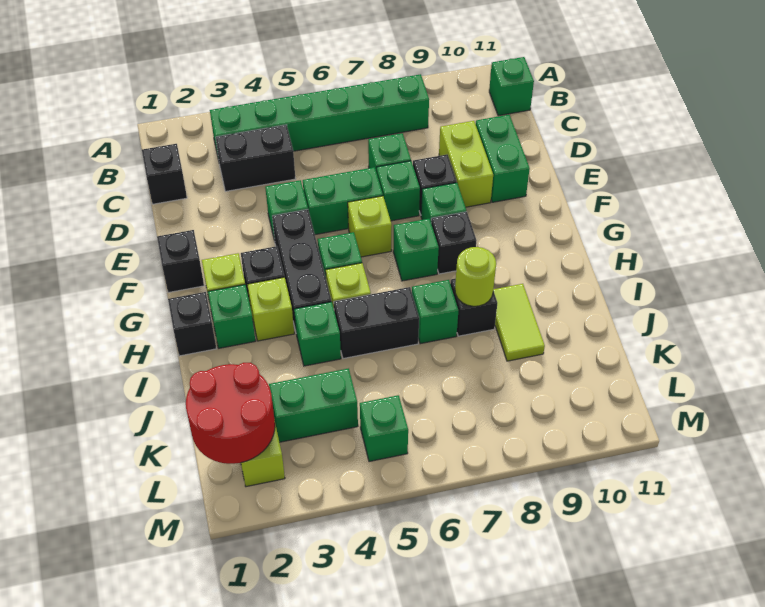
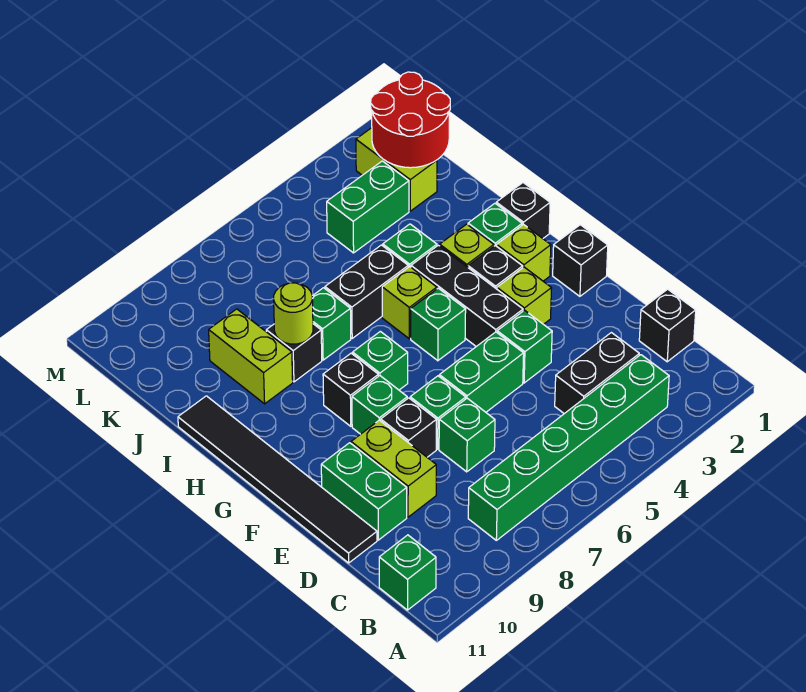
none -> black 1x6 tile [178,396,377,563]
lime 1x1 brick [348,196,392,257] -> lime 1x1 brick moved to [497,267,552,324]
lime 1x2 tile [493,284,545,361] -> lime 1x2 brick [209,309,293,404]
green 1x1 brick [360,395,408,462] -> none

